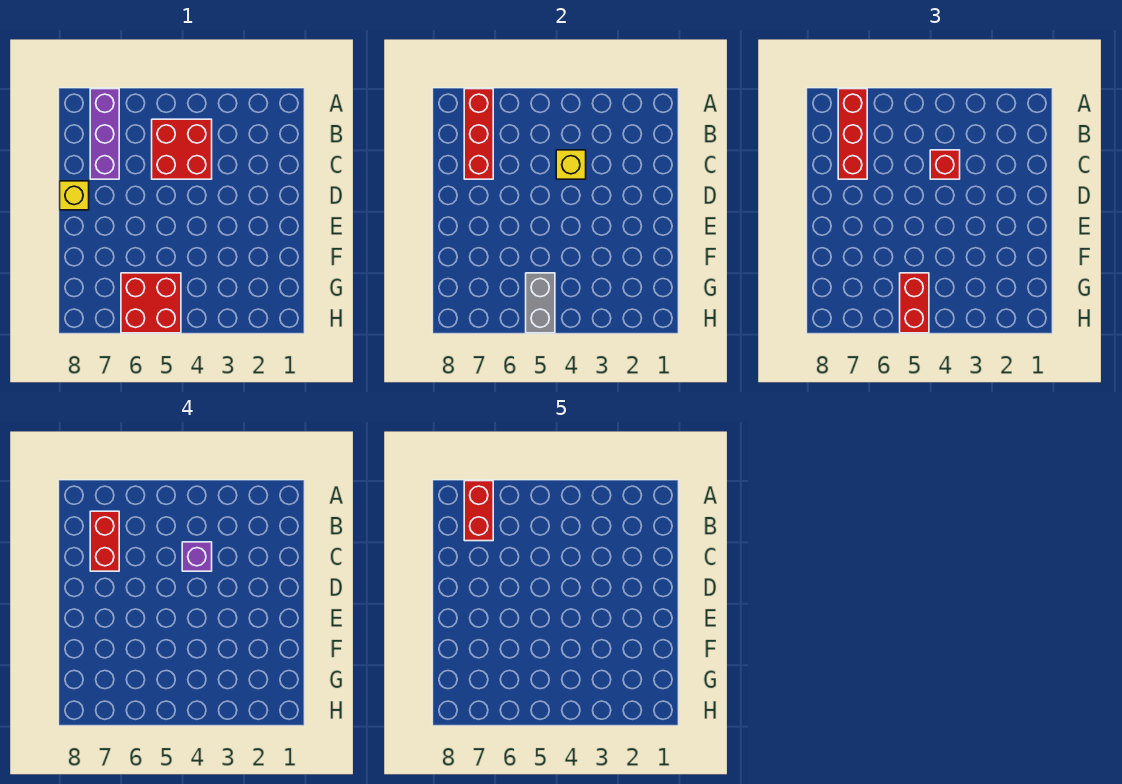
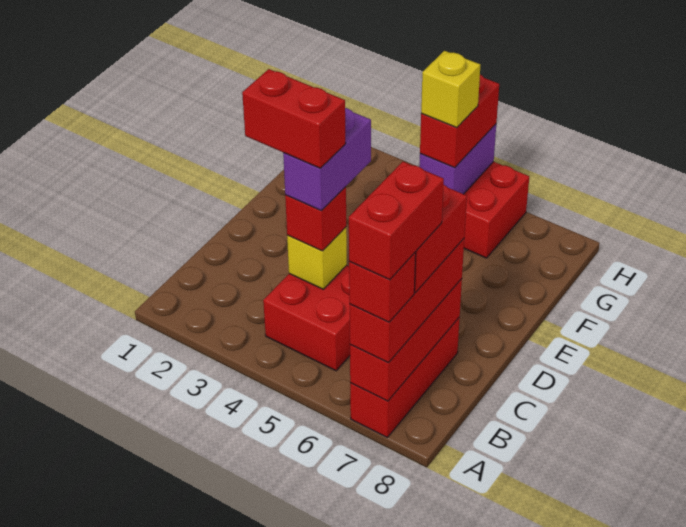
purple 1x3 brick [90,89,119,179] -> red 1x3 brick [350,317,460,437]
none -> red 1x1 brick [349,252,416,322]
none -> red 1x2 brick [242,69,346,168]
purple 1x1 brick [182,542,212,571] -> purple 1x2 brick [283,108,371,211]
yellow 1x1 brick [60,181,89,210] -> yellow 1x1 brick moved to [421,51,480,128]
grey 1x2 brick [526,273,555,333] -> purple 1x2 brick [419,124,496,194]

